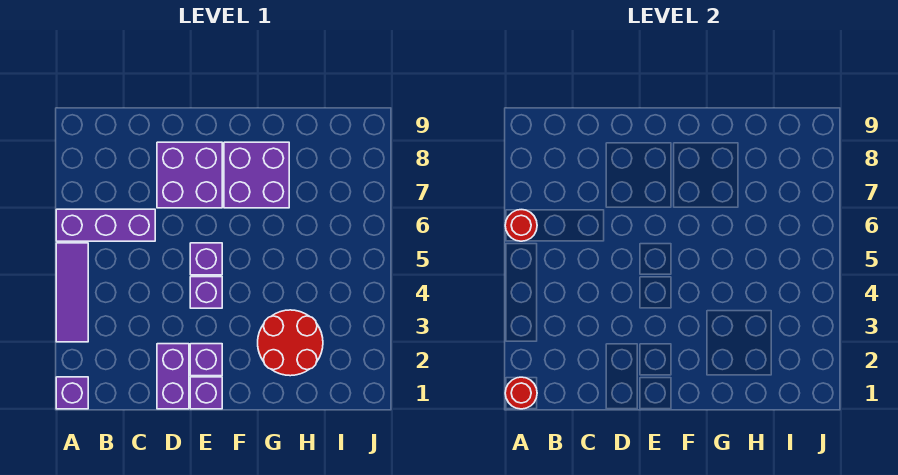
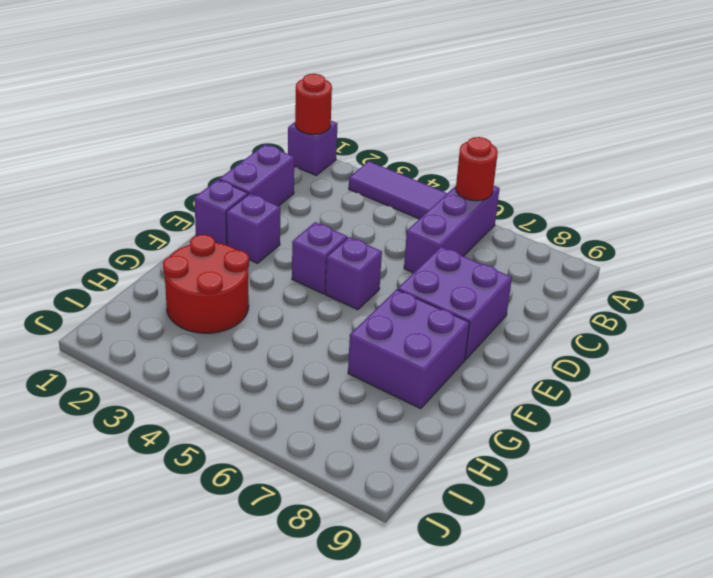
purple 1x2 brick [157,344,189,409] -> purple 1x2 brick turned to [219,145,294,206]

